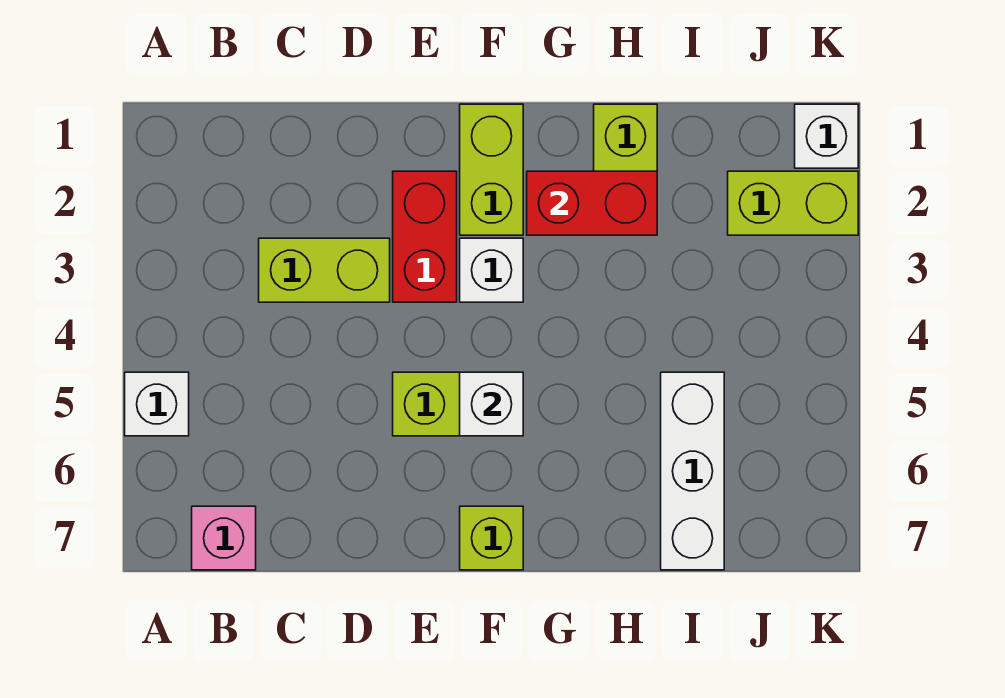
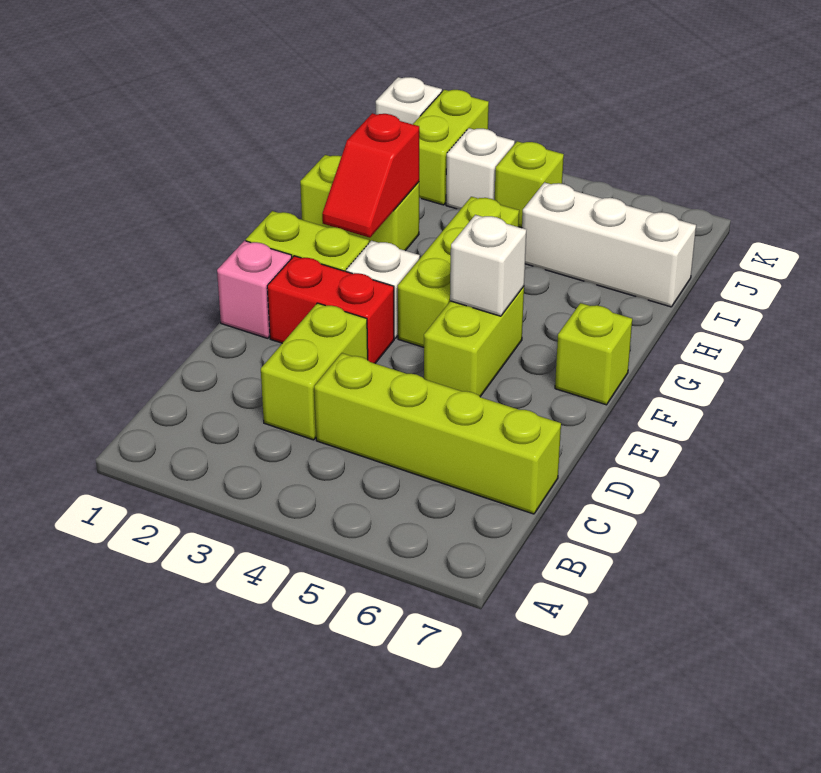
white 1x1 brick [125,372,189,436] -> white 1x1 brick moved to [446,128,515,209]
pink 1x1 brick [192,506,256,570] -> pink 1x1 brick moved to [217,241,292,338]
none -> lime 1x4 brick [314,353,561,514]
none -> lime 1x3 brick [398,197,519,347]
red 1x2 brick [527,171,657,235] -> red 1x2 slope [322,113,419,238]
none -> lime 1x1 brick [495,141,564,228]

